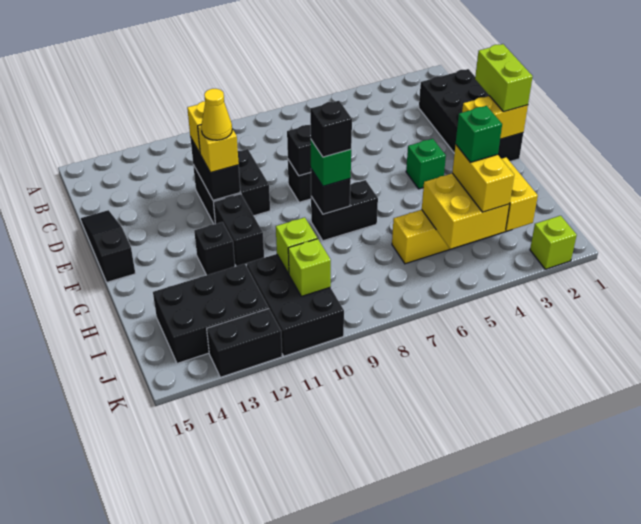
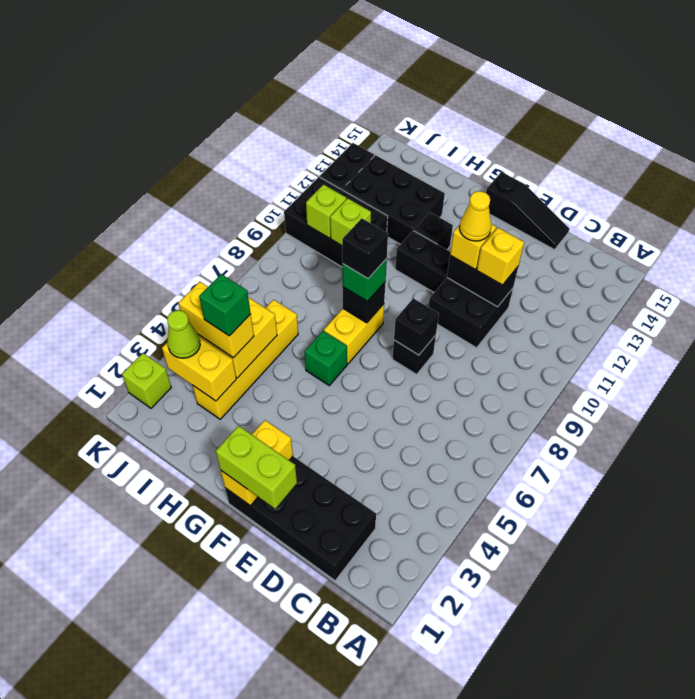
green 1x1 brick [406,139,446,189] -> green 1x1 brick moved to [304,331,347,385]
black 1x2 brick [311,180,378,241] -> yellow 1x2 brick [324,304,384,364]
black 2x3 brick [153,264,269,363] -> black 2x3 brick turned to [343,155,445,244]
none -> lime 1x1 cone [167,310,200,358]

